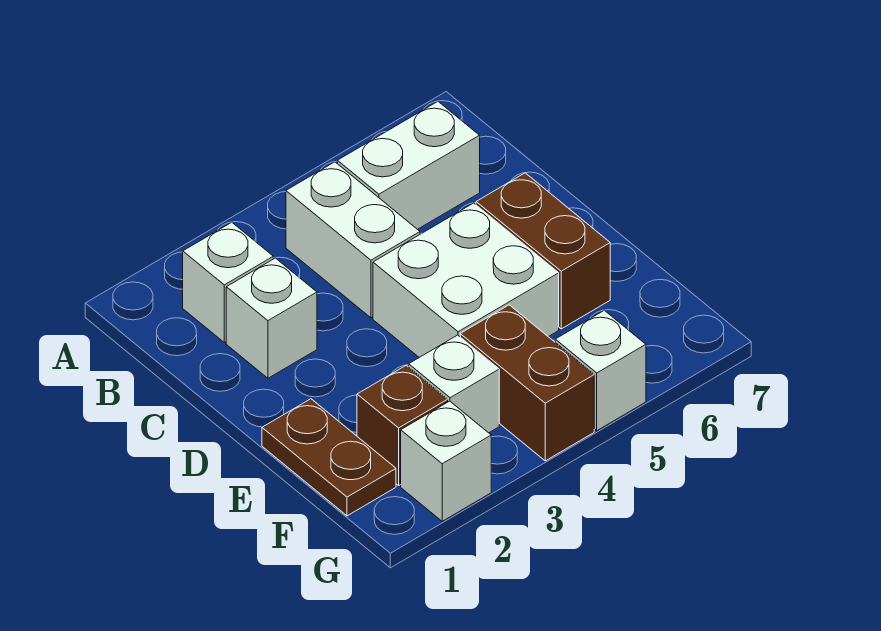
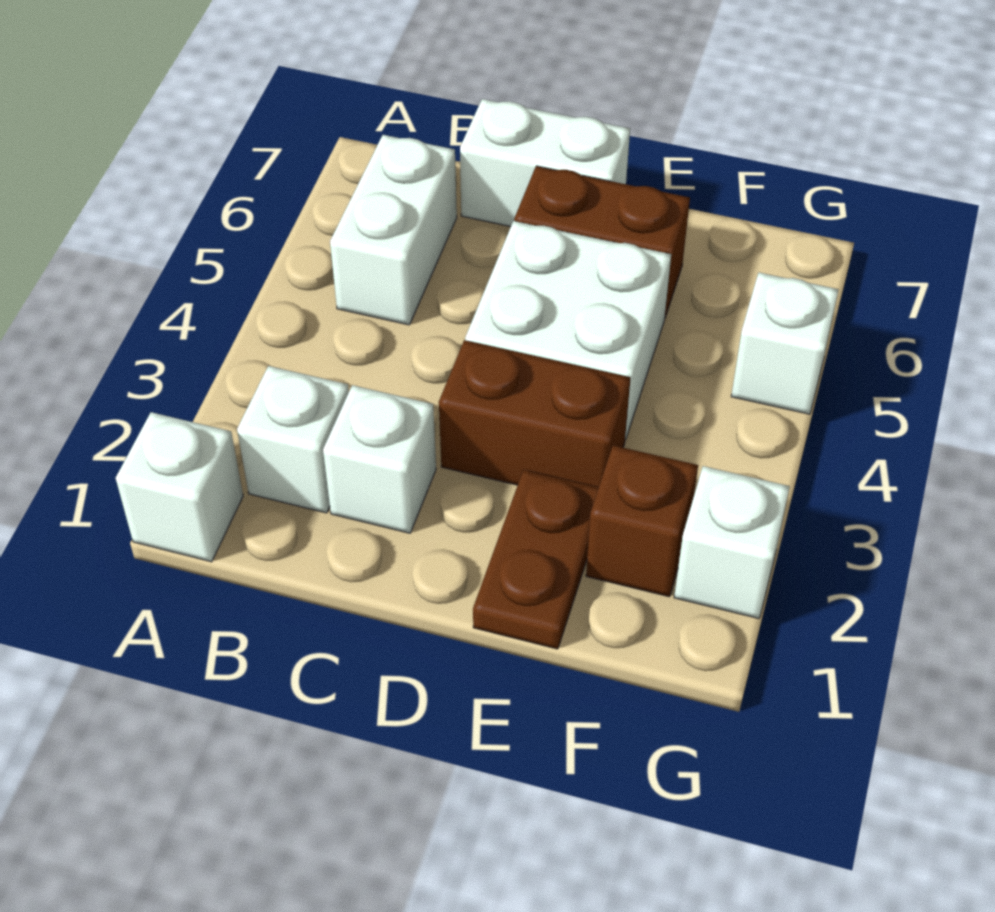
white 1x2 brick [286,162,420,318] -> white 1x2 brick moved to [460,99,630,226]
brown 1x2 plate [262,399,396,516] -> brown 1x2 plate turned to [473,470,599,649]
white 1x1 brick [409,335,499,433] -> white 1x1 brick moved to [116,412,243,562]
brown 1x2 brick [460,305,594,461] -> brown 1x2 brick moved to [439,340,631,487]

